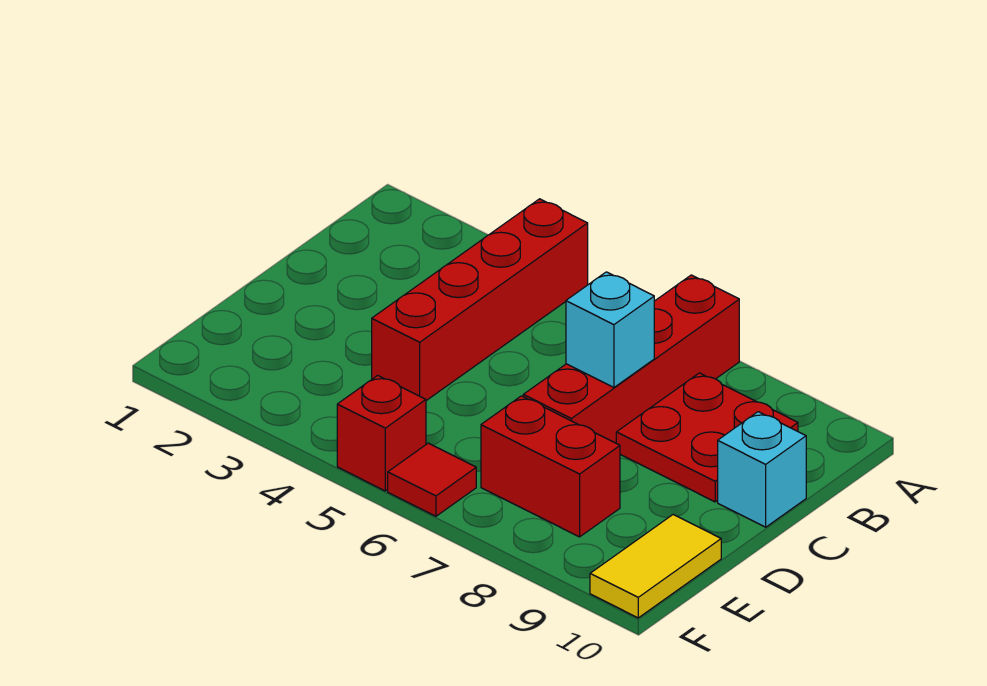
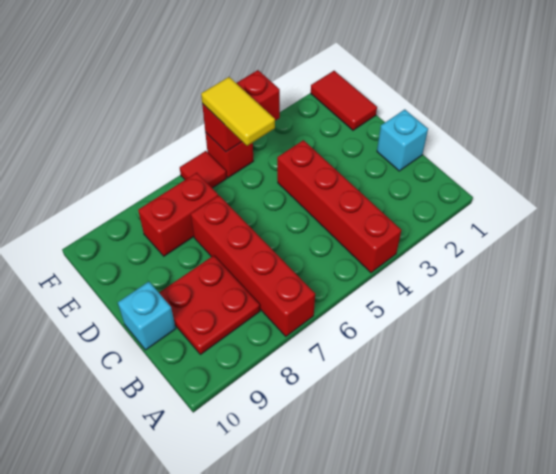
cyan 1x1 brick [566,272,654,387] -> cyan 1x1 brick moved to [377,109,428,171]
none -> red 1x2 tile [311,71,377,130]
yellow 1x2 tile [590,515,721,618] -> yellow 1x2 tile moved to [201,77,275,146]
none -> red 1x2 brick [202,70,280,152]

